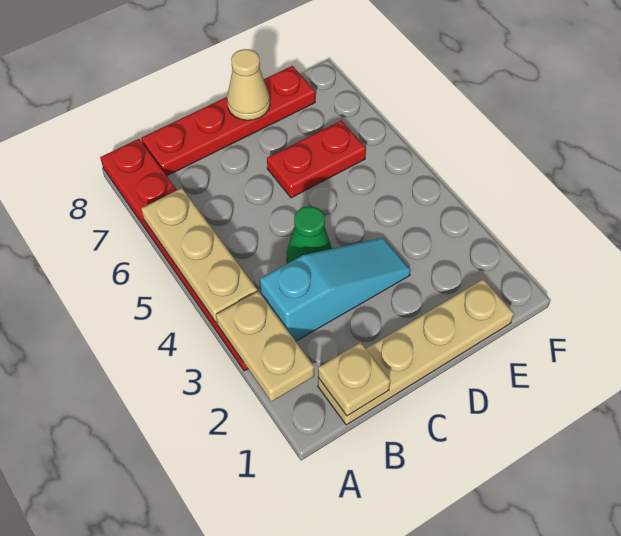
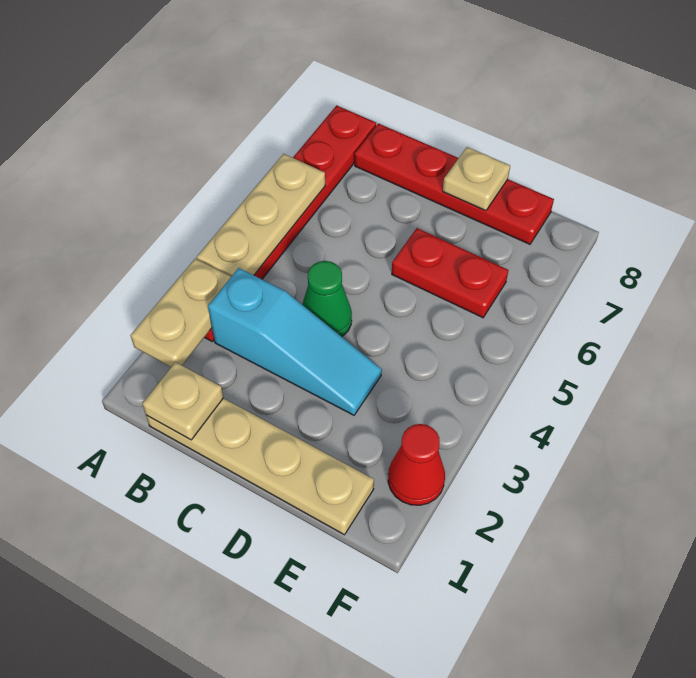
tan 1x1 cone [227,49,270,120] -> tan 1x1 plate [443,147,510,211]
none -> red 1x1 cone [388,424,445,505]

